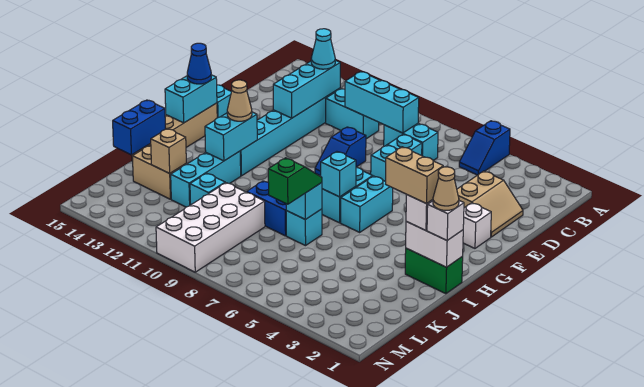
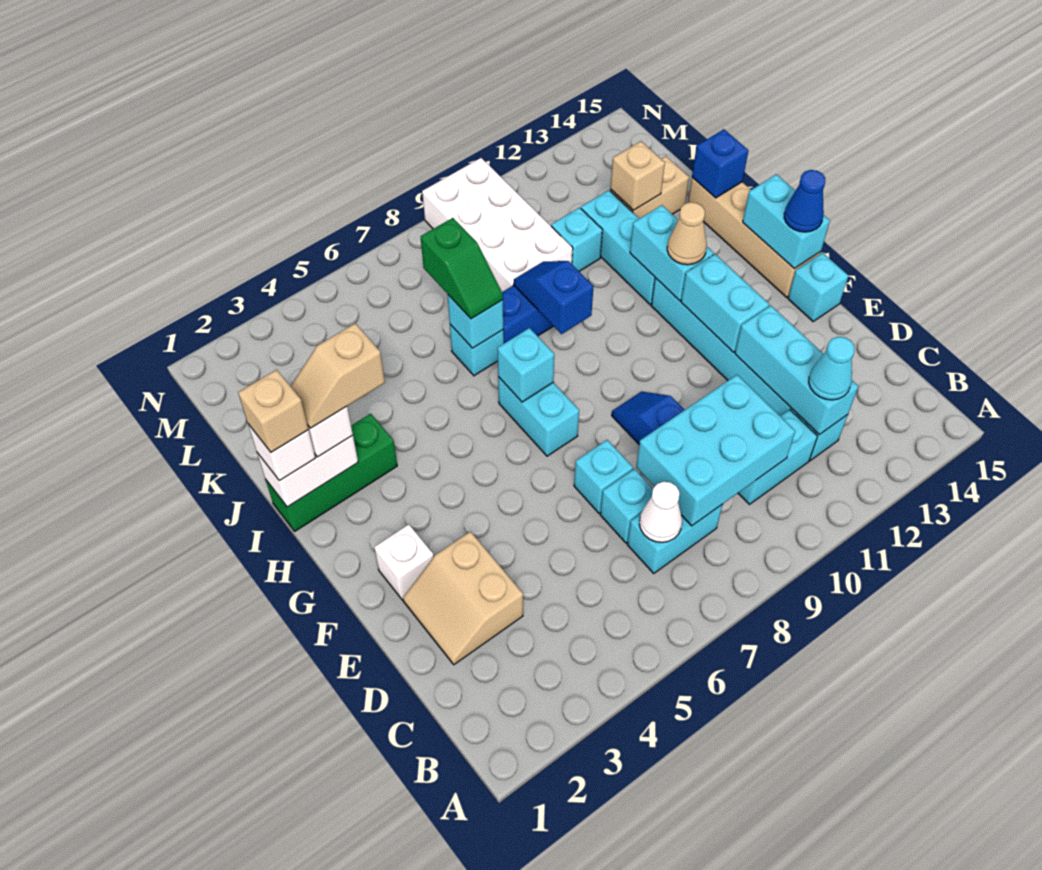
blue 1x2 slope [459,121,510,175] -> blue 1x2 slope moved to [514,261,594,334]
none -> white 1x1 cone [639,482,682,542]
cyan 1x3 brick [345,72,419,133] -> cyan 2x3 brick [636,375,795,526]
cyan 1x2 brick [341,176,393,232] -> cyan 1x2 brick moved to [681,254,769,352]
green 1x2 brick [405,248,463,294] -> green 1x3 brick [266,414,397,531]
tan 1x1 cone [433,167,459,211] -> tan 1x1 brick [238,370,309,452]
tan 1x2 brick [386,147,443,204] -> tan 1x2 slope [291,323,385,428]
blue 1x2 brick [113,100,165,155] -> blue 1x1 brick [692,129,748,198]

